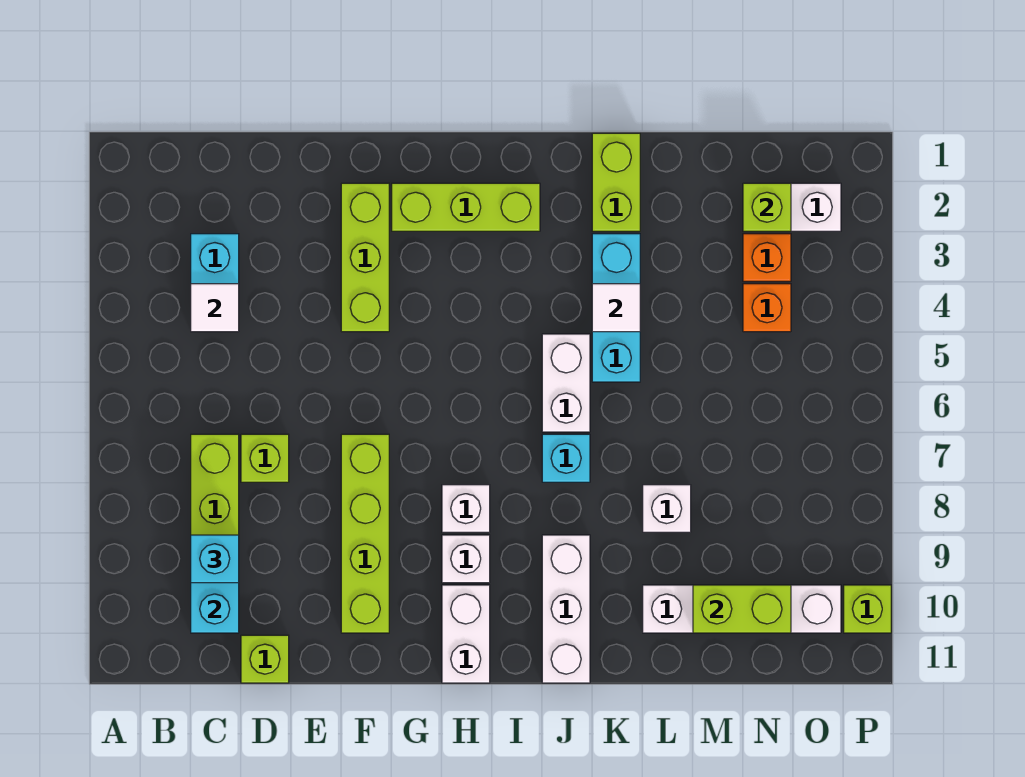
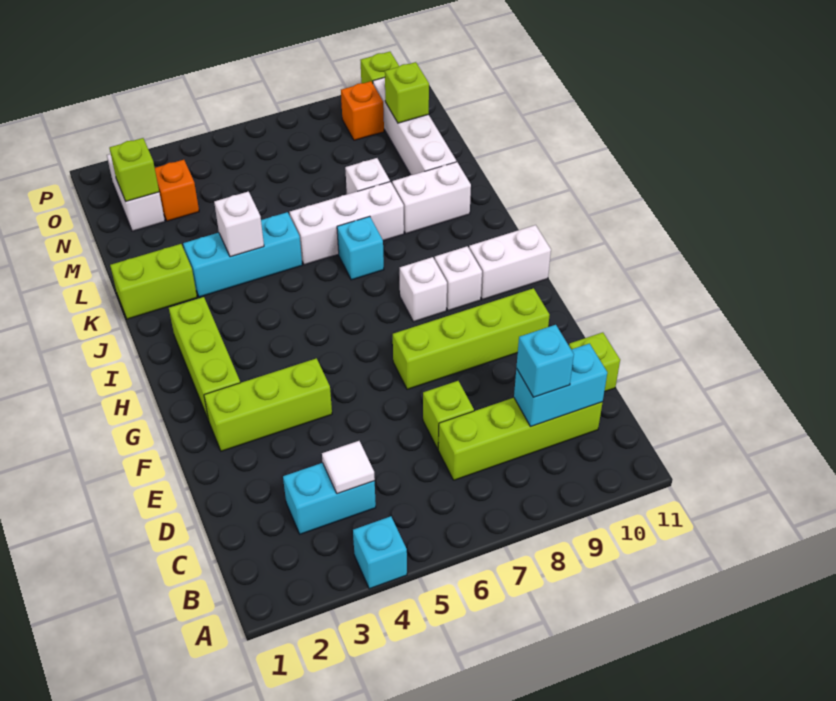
none -> cyan 1x1 brick [353,516,407,589]
white 1x2 brick [542,334,590,432] -> white 1x2 brick moved to [392,162,471,234]
white 1x3 brick [542,535,590,683] -> white 1x3 brick moved to [290,182,404,265]
white 1x1 tile [592,284,640,332] -> white 1x1 brick [214,192,264,257]
lime 1x2 brick [693,585,791,633] -> lime 1x1 brick [385,62,429,123]
orange 1x1 brick [743,284,791,332] -> orange 1x1 brick moved to [341,81,384,140]

